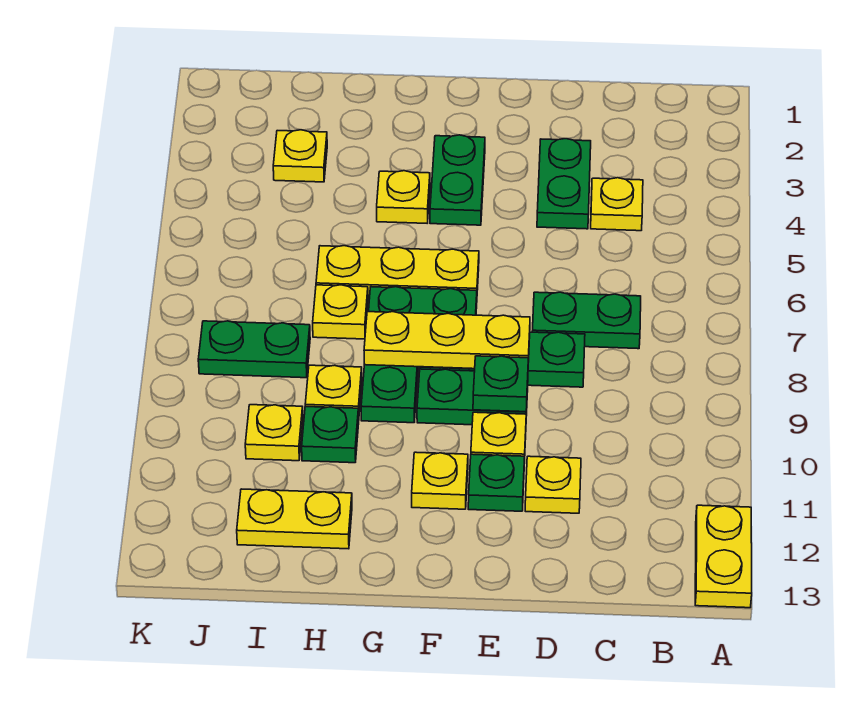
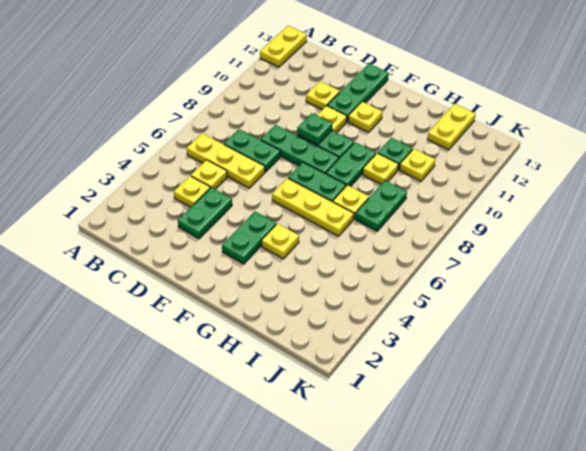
yellow 1x3 plate [364,312,530,369] -> yellow 1x3 plate moved to [187,133,265,188]
green 1x1 plate [468,454,525,511] -> green 1x3 plate [327,64,389,122]
yellow 1x2 plate [237,489,352,549] -> yellow 1x2 plate turned to [428,104,476,150]
yellow 1x1 plate [273,130,327,182] -> yellow 1x1 plate moved to [191,160,227,189]
green 1x2 plate [198,321,310,378] -> green 1x2 plate turned to [355,181,407,231]

